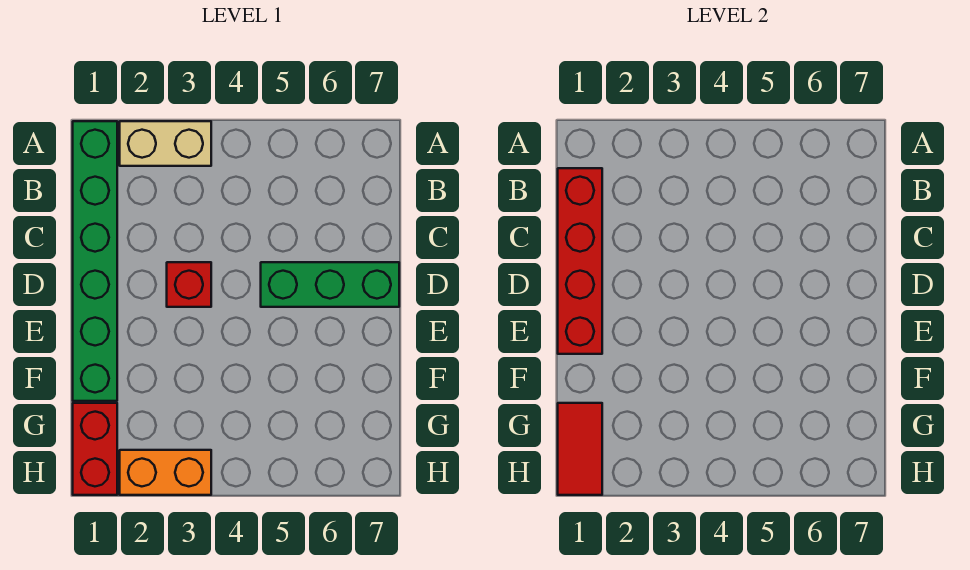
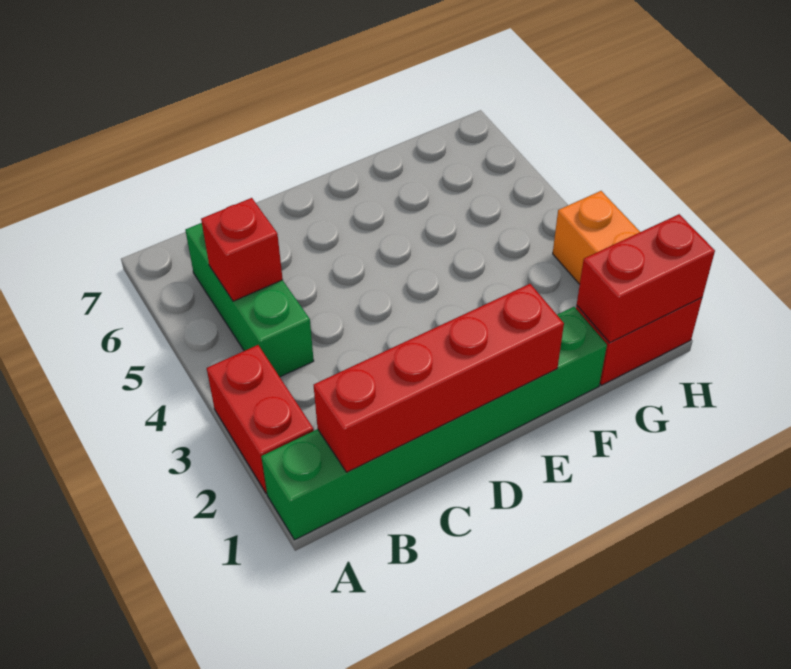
tan 1x2 brick [120,121,211,166] -> red 1x2 brick [207,345,314,494]
red 1x1 brick [167,262,211,307] -> red 1x1 brick moved to [201,198,283,301]
green 1x3 brick [261,262,399,307] -> green 1x3 brick moved to [185,223,314,377]
red 1x2 tile [558,403,602,495] -> red 1x2 brick [577,214,715,343]

